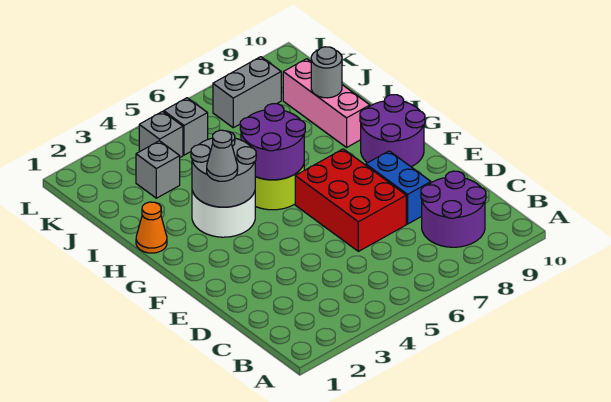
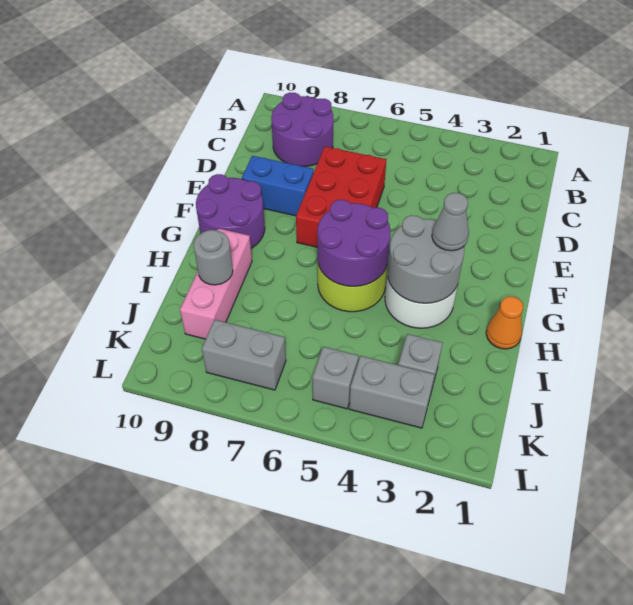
blue 1x2 brick [366,151,431,224] -> blue 1x2 brick turned to [242,156,314,216]
grey 1x1 brick [139,111,183,157] -> grey 1x2 brick [349,356,435,428]

